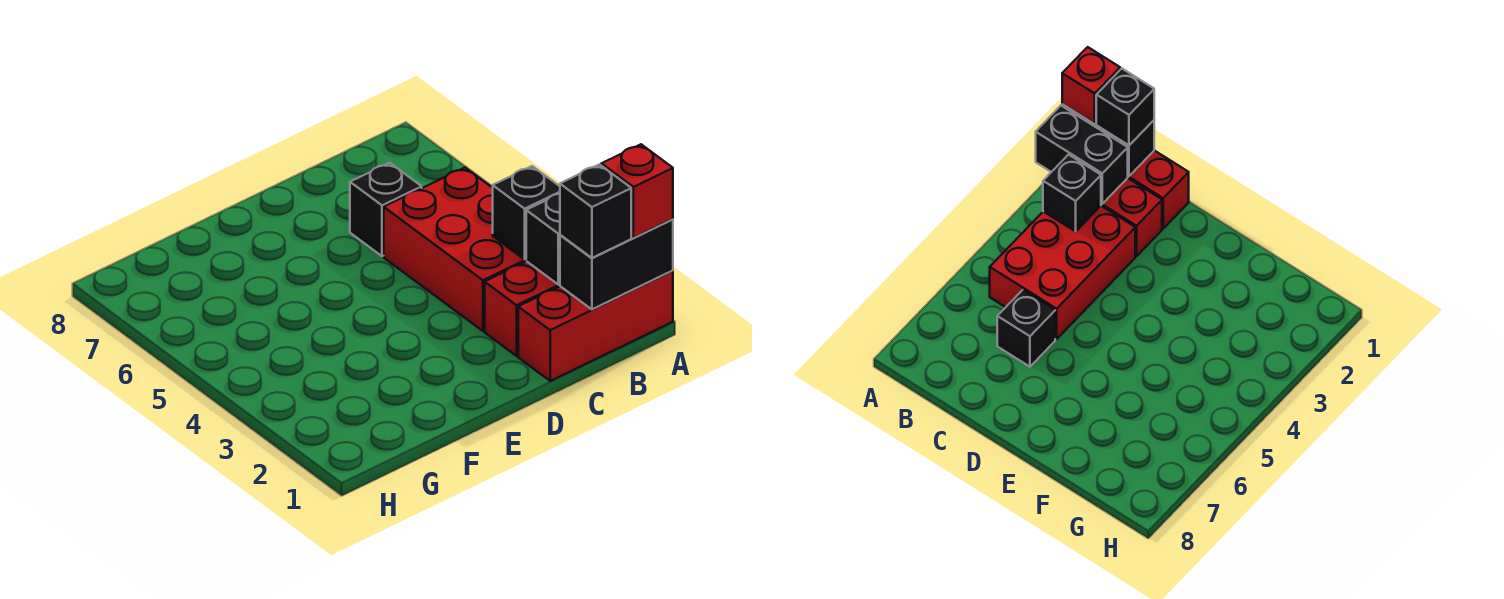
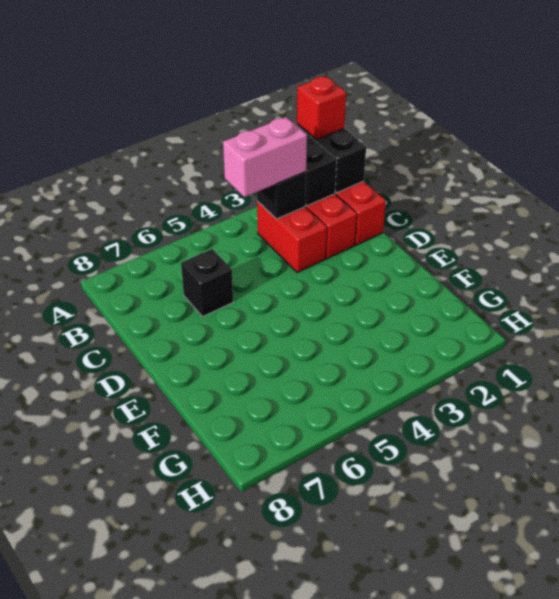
black 1x1 brick [560,164,631,258] -> none
red 2x3 brick [384,168,526,331] -> red 1x2 brick [257,201,327,273]
none -> pink 1x2 brick [223,117,307,197]

